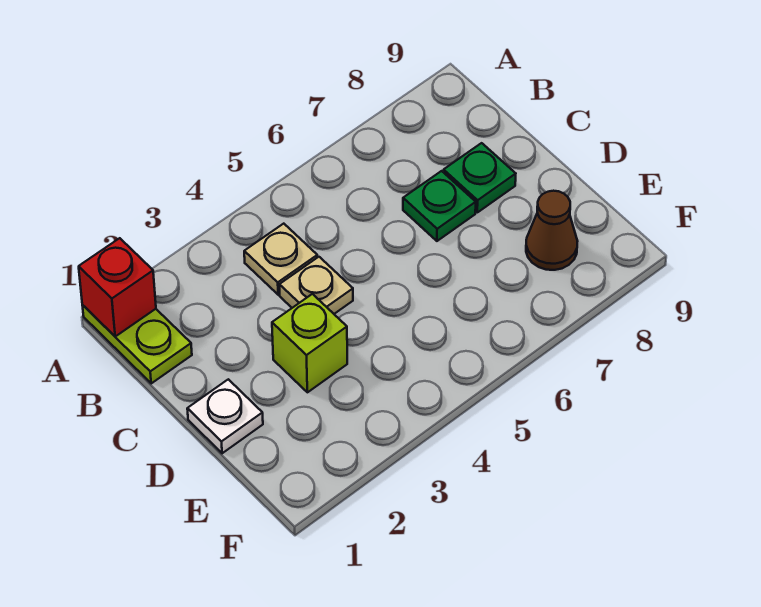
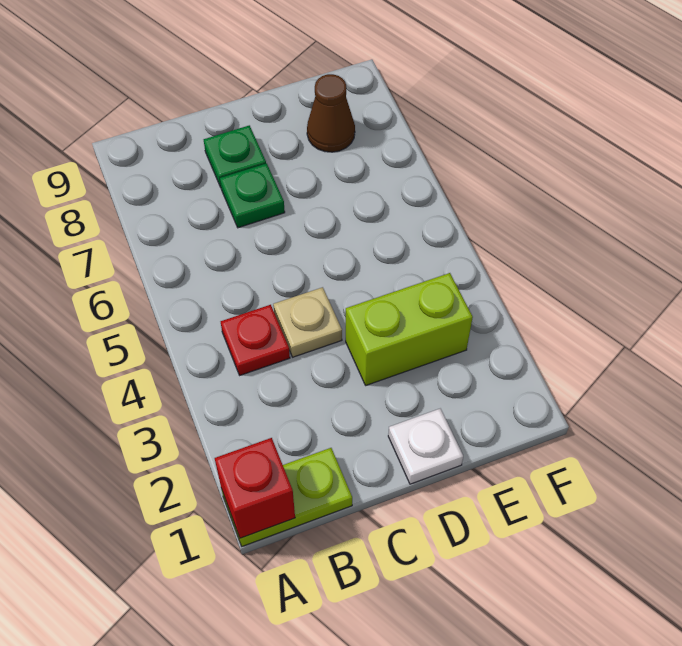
tan 1x1 plate [244,224,317,295] -> red 1x1 plate [221,305,290,375]
lime 1x1 brick [272,294,347,392] -> lime 1x2 brick [346,273,473,385]

